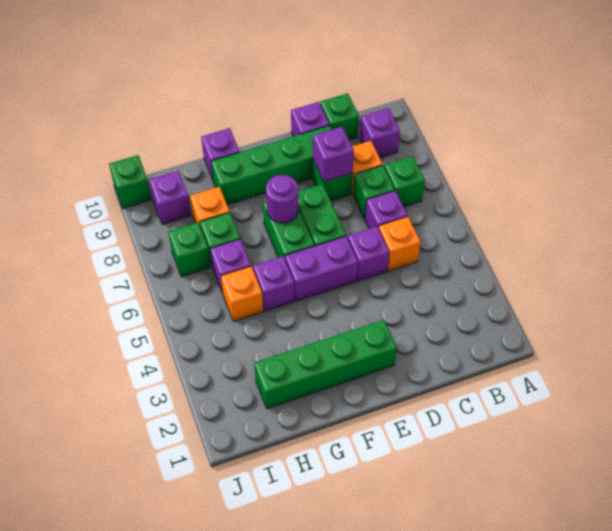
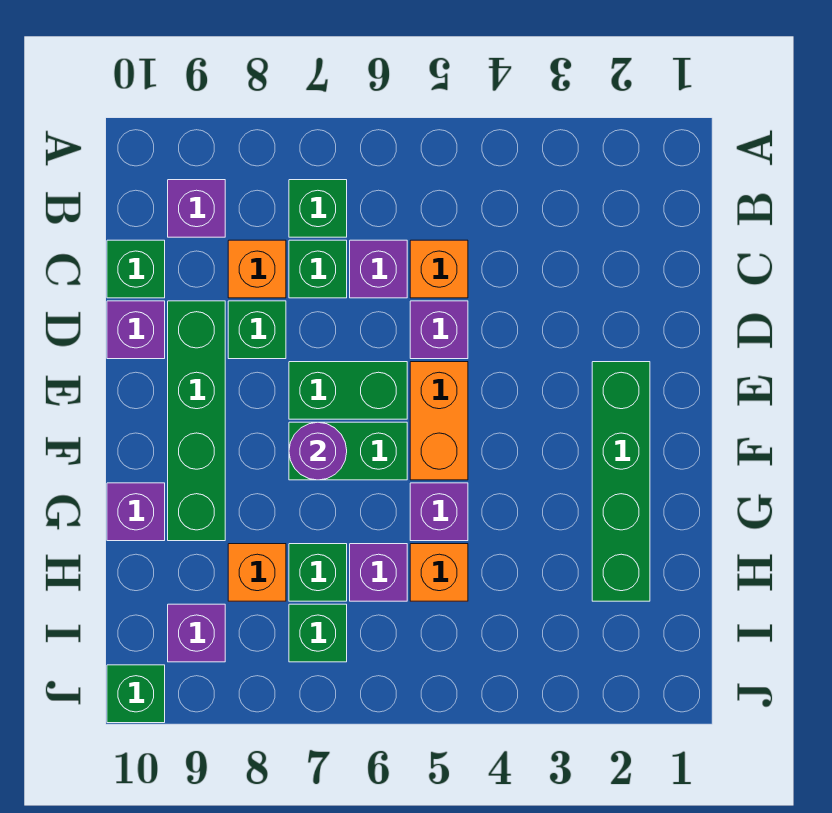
purple 1x1 brick [313,127,354,182] -> none
purple 1x2 brick [285,236,358,301] -> orange 1x2 brick [410,362,468,480]

